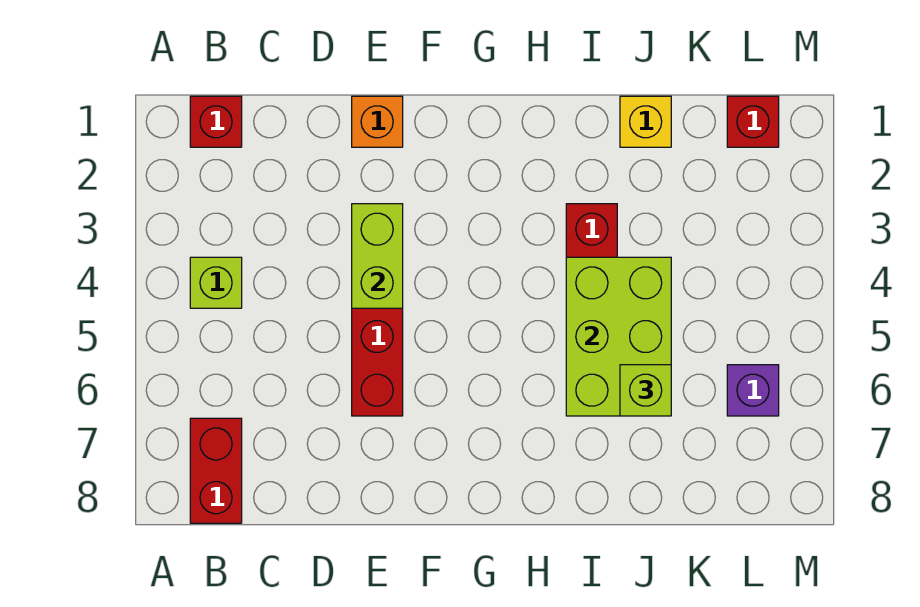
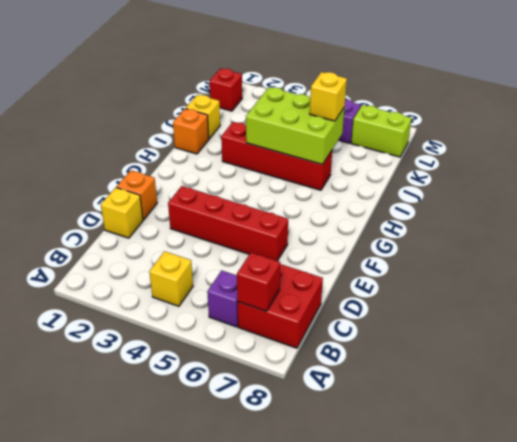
red 1x1 brick [190,96,242,147] -> red 1x1 brick moved to [237,253,280,311]
lime 1x1 brick [190,257,242,308] -> yellow 1x1 brick [149,251,193,306]
none -> purple 1x1 brick [207,270,238,327]
red 1x2 brick [190,418,242,523] -> red 2x2 brick [237,264,323,348]
none -> yellow 1x1 brick [101,188,143,238]
lime 1x2 brick [352,204,403,308] -> lime 1x2 brick moved to [351,105,412,157]
none -> orange 1x1 brick [173,109,209,154]
lime 1x1 brick [620,365,671,416] -> yellow 1x1 brick [310,72,347,121]

